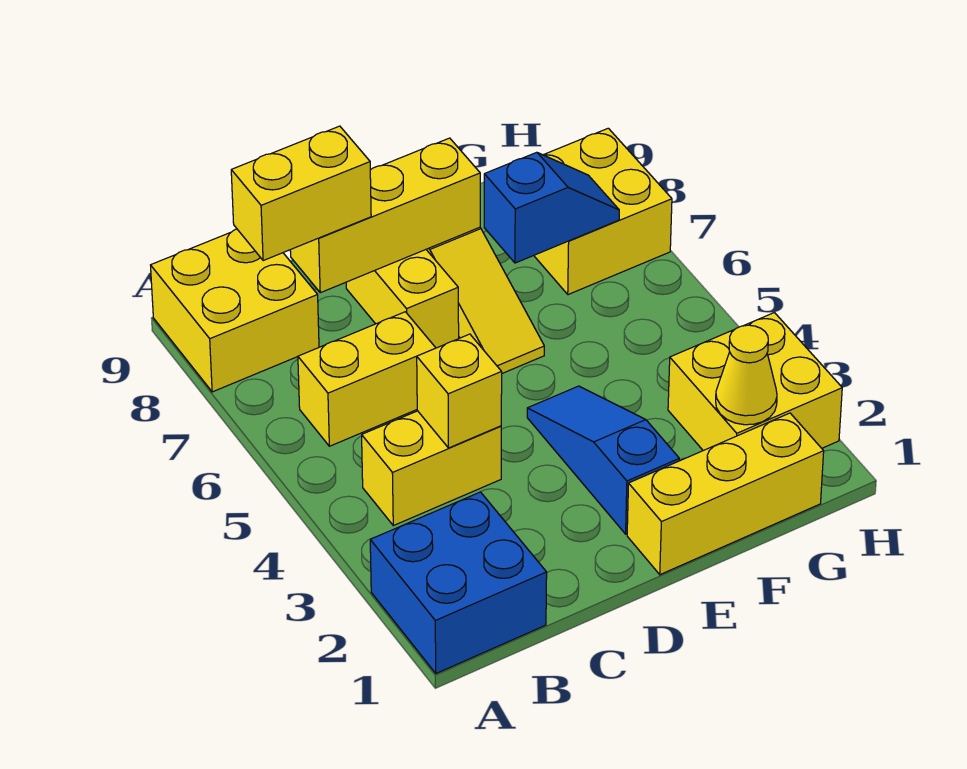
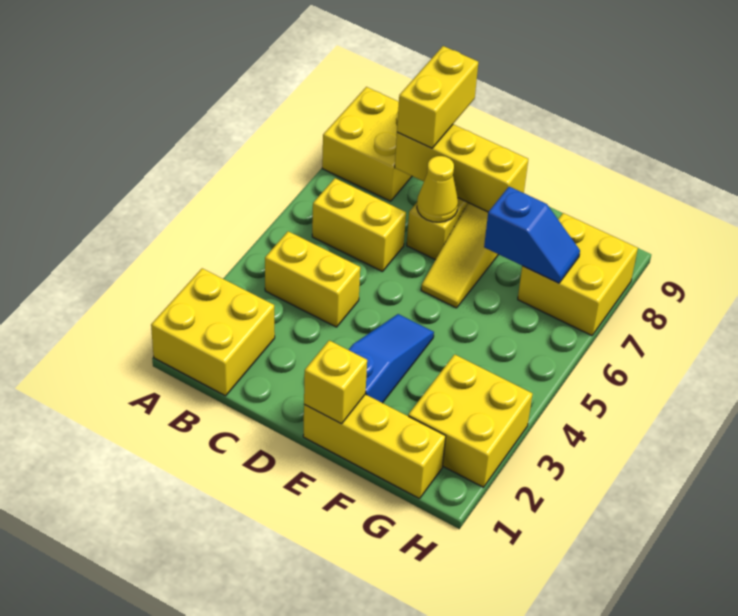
blue 2x2 brick [370,492,547,673] -> yellow 2x2 brick [151,268,275,396]
yellow 1x2 brick [231,126,371,261] -> yellow 1x2 brick turned to [397,46,478,148]
yellow 1x1 brick [417,334,502,448] -> yellow 1x1 brick moved to [304,340,367,424]
yellow 1x1 cone [716,325,777,425] -> yellow 1x1 cone moved to [417,156,458,222]

